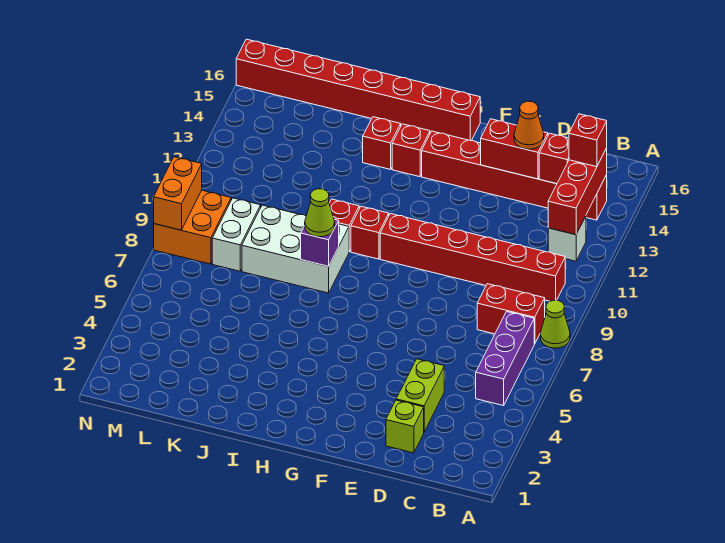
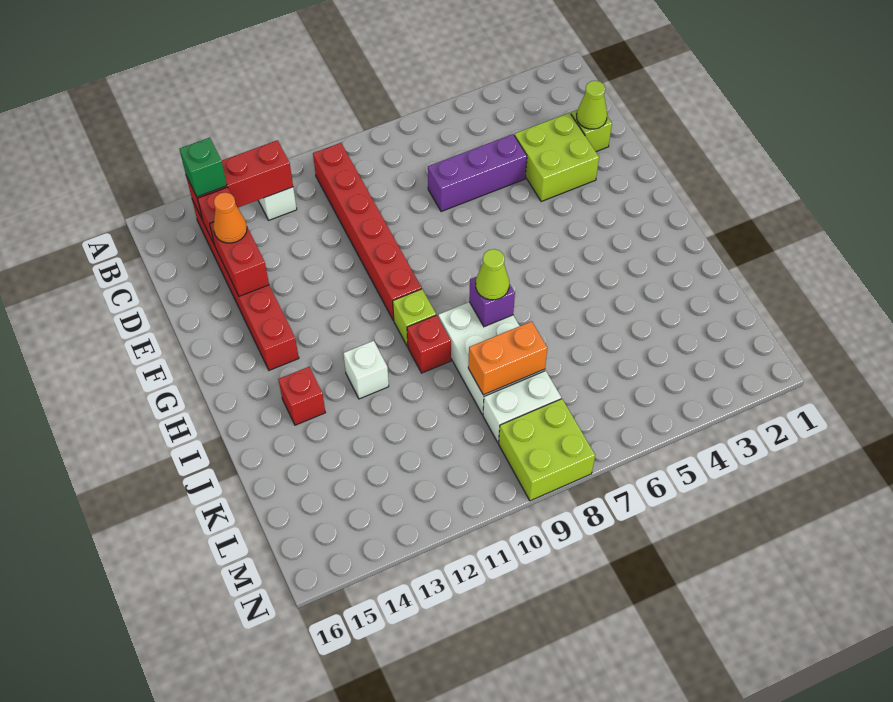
lime 1x1 cone [540,300,570,348] -> lime 1x1 cone moved to [577,81,607,129]
purple 1x3 brick [476,312,534,406] -> purple 1x3 brick moved to [428,134,527,212]
red 1x2 brick [477,284,545,344] -> none
red 1x1 brick [569,114,607,167] -> green 1x1 brick [179,138,227,197]
lime 1x2 brick [396,359,444,432] -> lime 2x2 brick [514,113,599,202]
red 1x8 brick [236,39,480,141] -> none
red 1x1 brick [351,206,389,259] -> lime 1x1 brick [393,289,436,346]
red 1x1 brick [392,124,430,177] -> none
none -> white 1x1 brick [343,341,389,399]
orange 2x2 brick [154,190,231,264] -> lime 2x2 brick [499,399,595,501]
orange 1x2 brick [154,157,202,230] -> orange 1x2 brick moved to [468,321,547,395]

